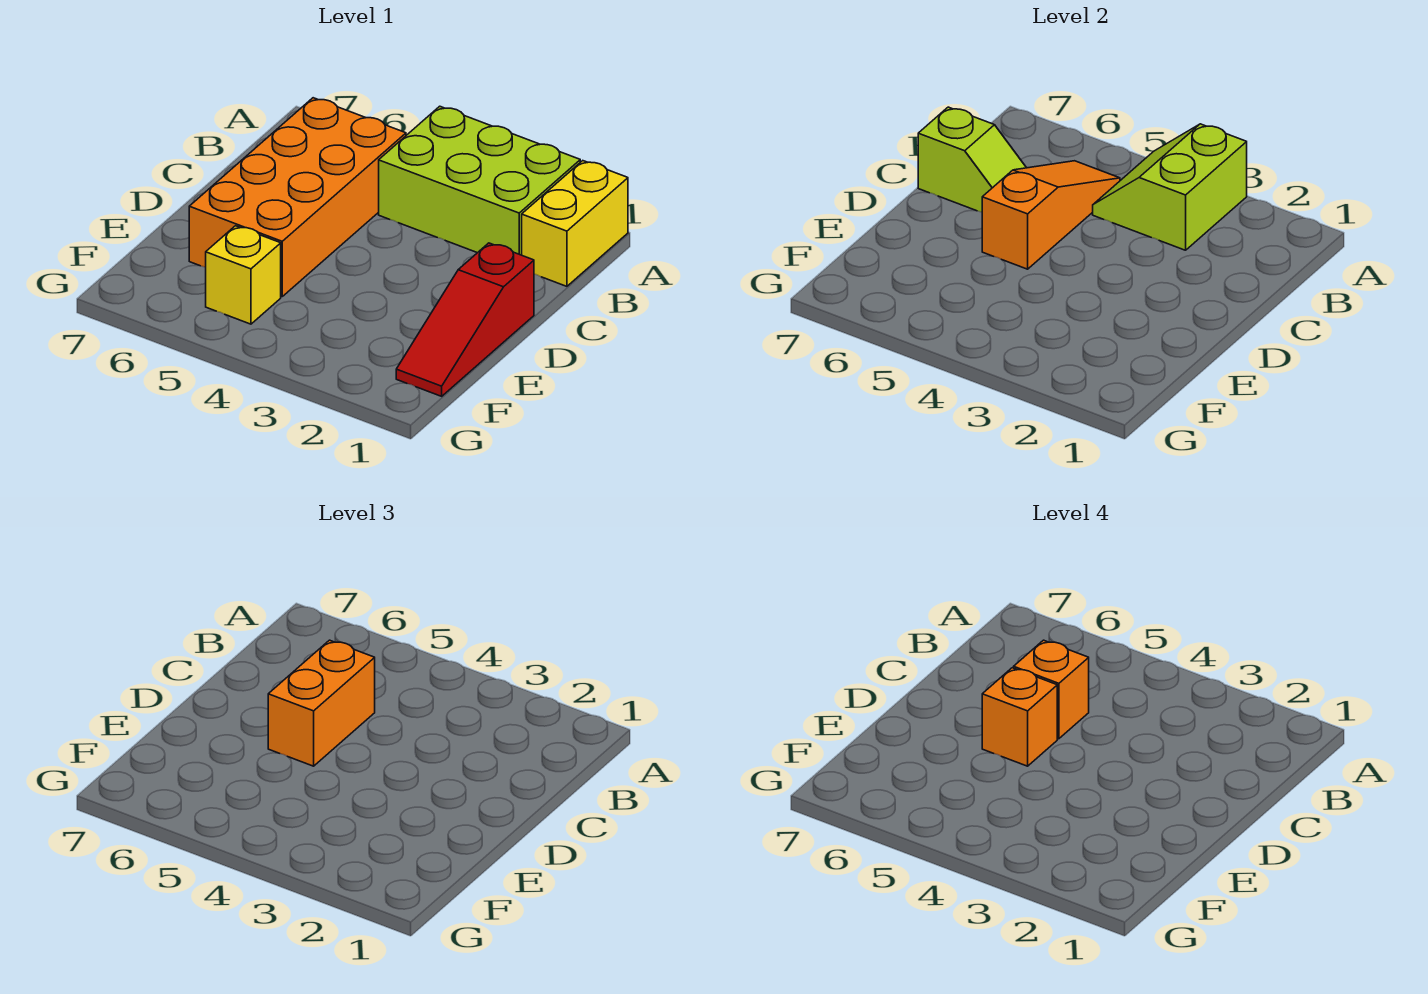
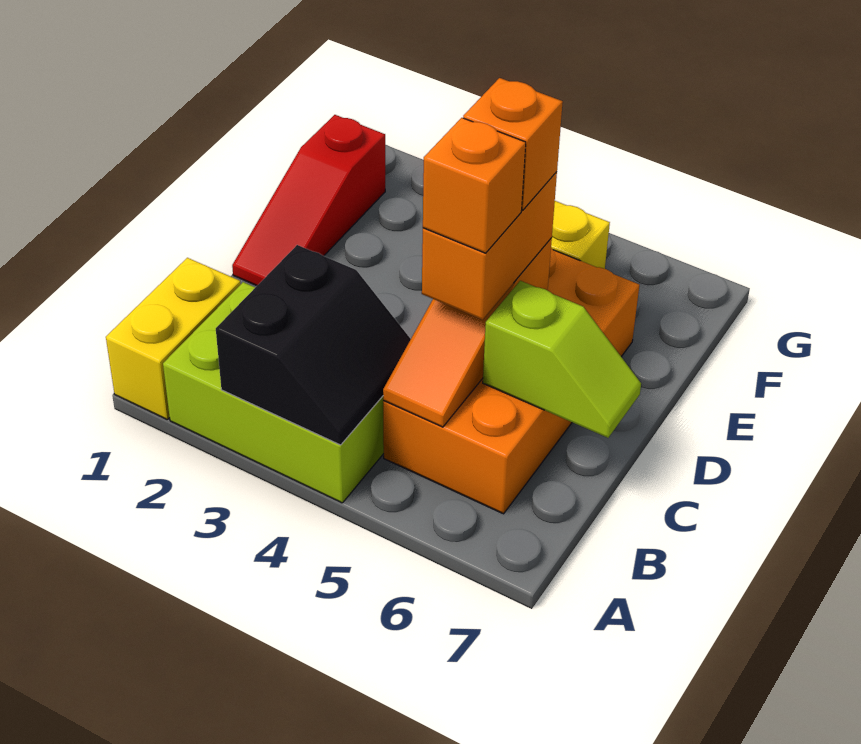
lime 2x2 slope [1093,124,1247,250] -> black 2x2 slope [216,245,411,445]
lime 1x2 slope [918,107,1026,212] -> lime 1x2 slope turned to [483,281,641,438]
red 1x3 slope [396,243,534,396] -> red 1x3 slope turned to [232,115,385,286]

